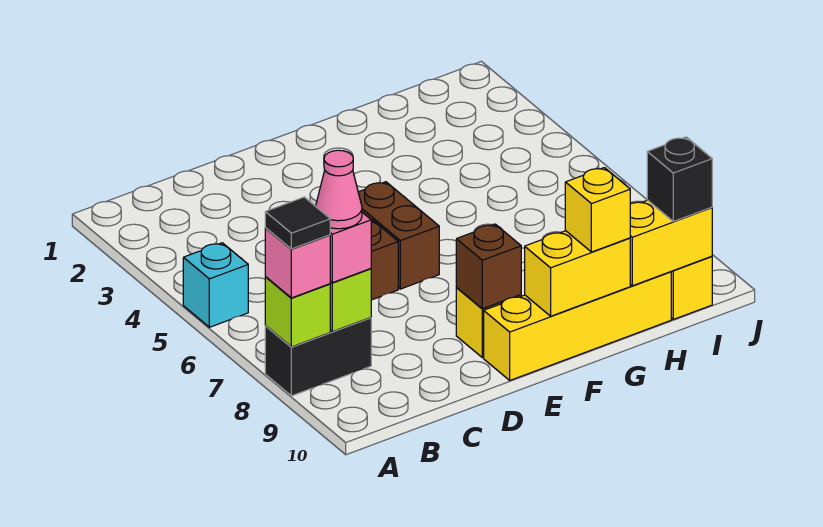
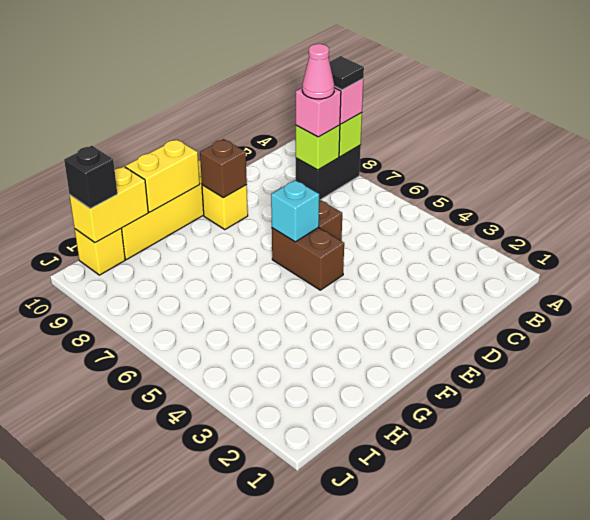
cyan 1x1 brick [183,243,248,327] -> cyan 1x1 brick moved to [271,180,319,242]
yellow 1x1 brick [565,168,630,252] -> none

